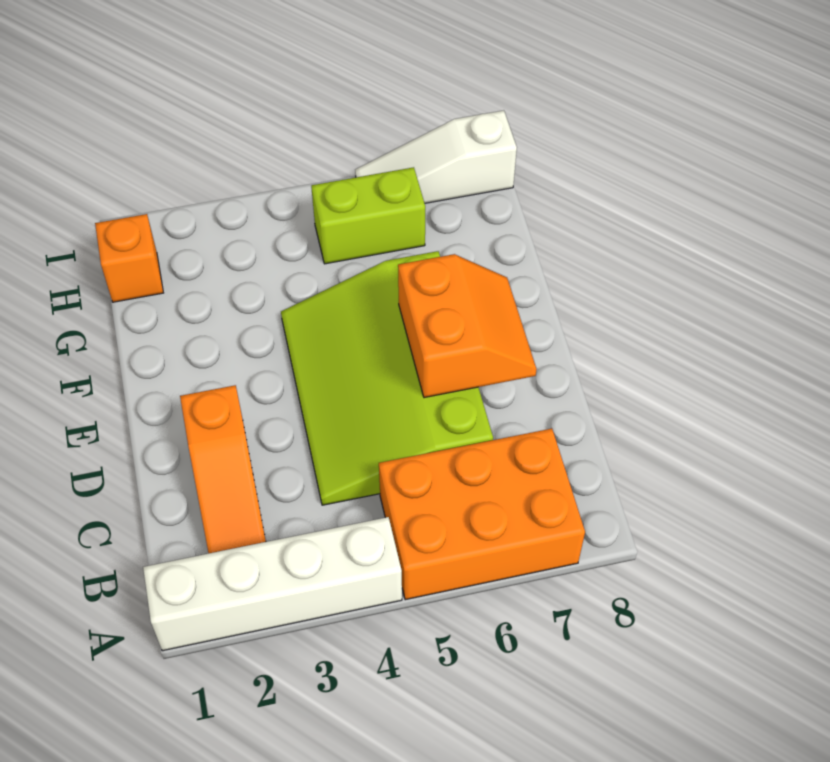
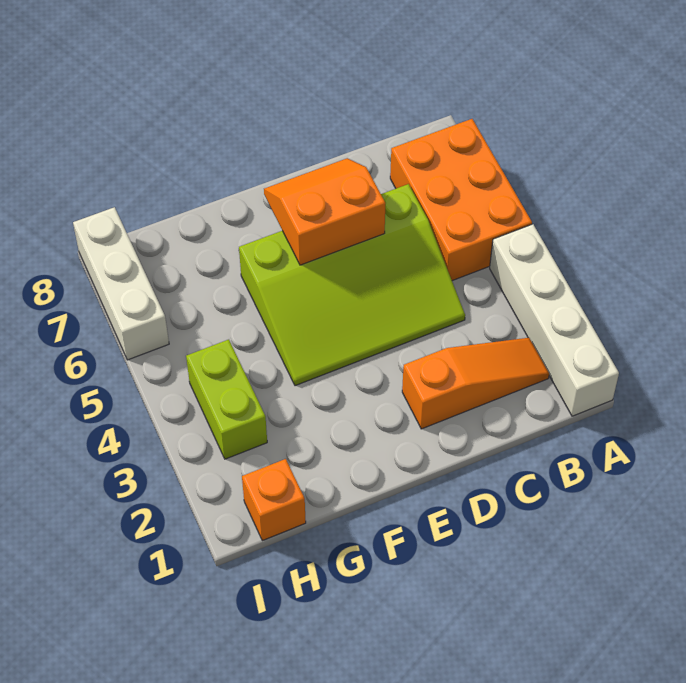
lime 1x2 brick [311,167,425,264] -> lime 1x2 brick moved to [186,340,267,459]
white 1x3 slope [355,110,517,203] -> white 1x3 brick [73,207,169,360]

